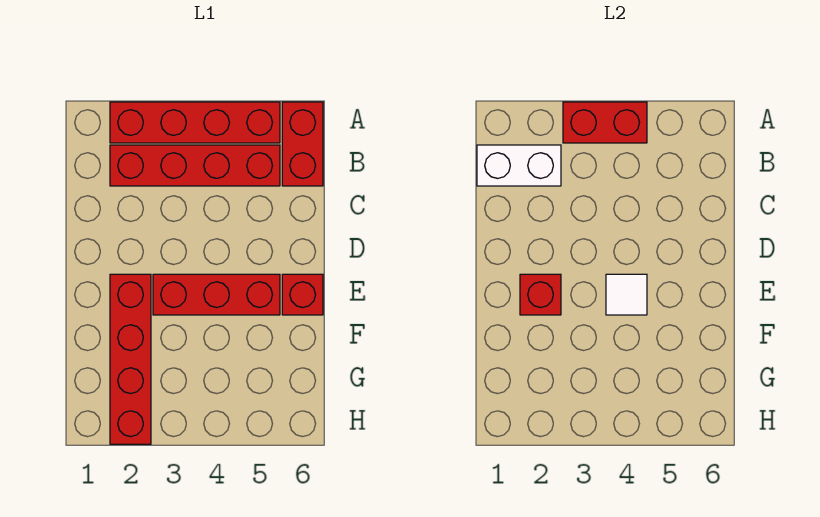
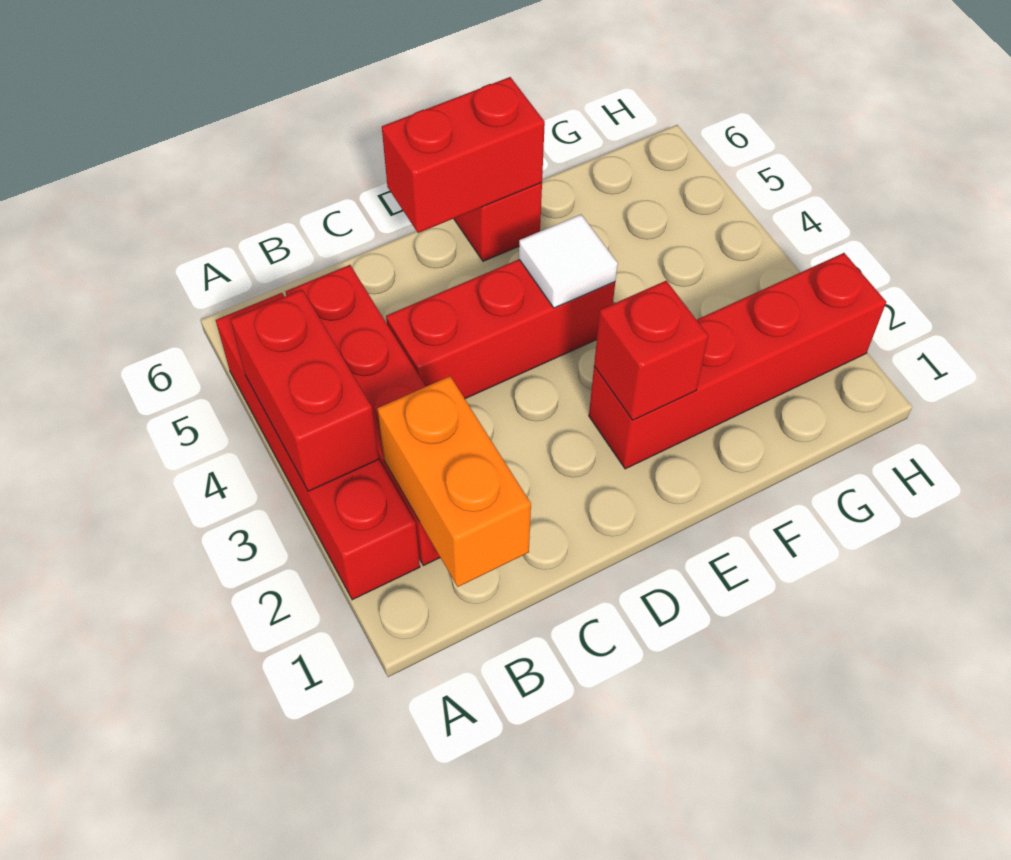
red 1x2 brick [282,102,323,186] -> red 1x2 brick moved to [382,77,545,233]
white 1x2 brick [477,145,561,186] -> orange 1x2 brick [377,376,531,587]
red 1x3 brick [153,274,280,315] -> red 1x3 brick turned to [386,259,615,399]

